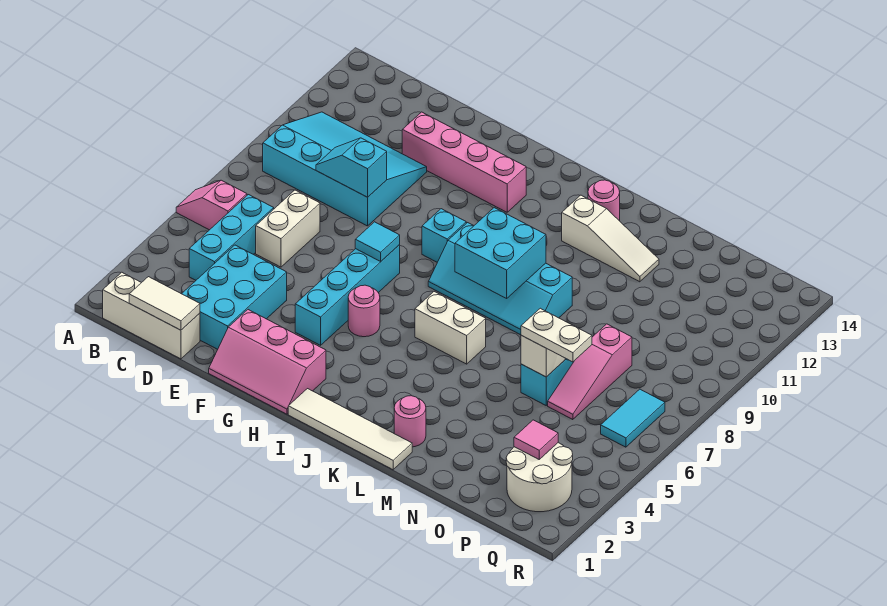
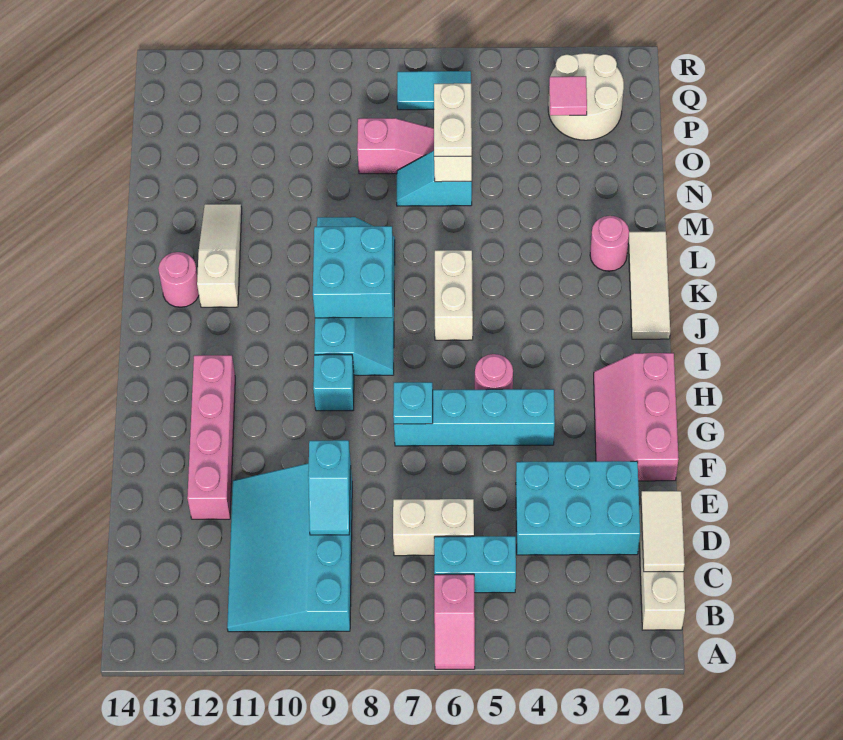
cyan 1x3 brick [189,195,274,280] -> cyan 1x2 brick [434,536,516,593]
pink 2x3 slope [209,310,326,414] -> pink 2x3 slope turned to [594,353,679,481]
cyan 1x1 tile [355,222,400,261] -> cyan 1x1 plate [393,382,433,424]
white 1x4 tile [288,389,412,470] -> white 1x3 tile [628,231,670,339]

